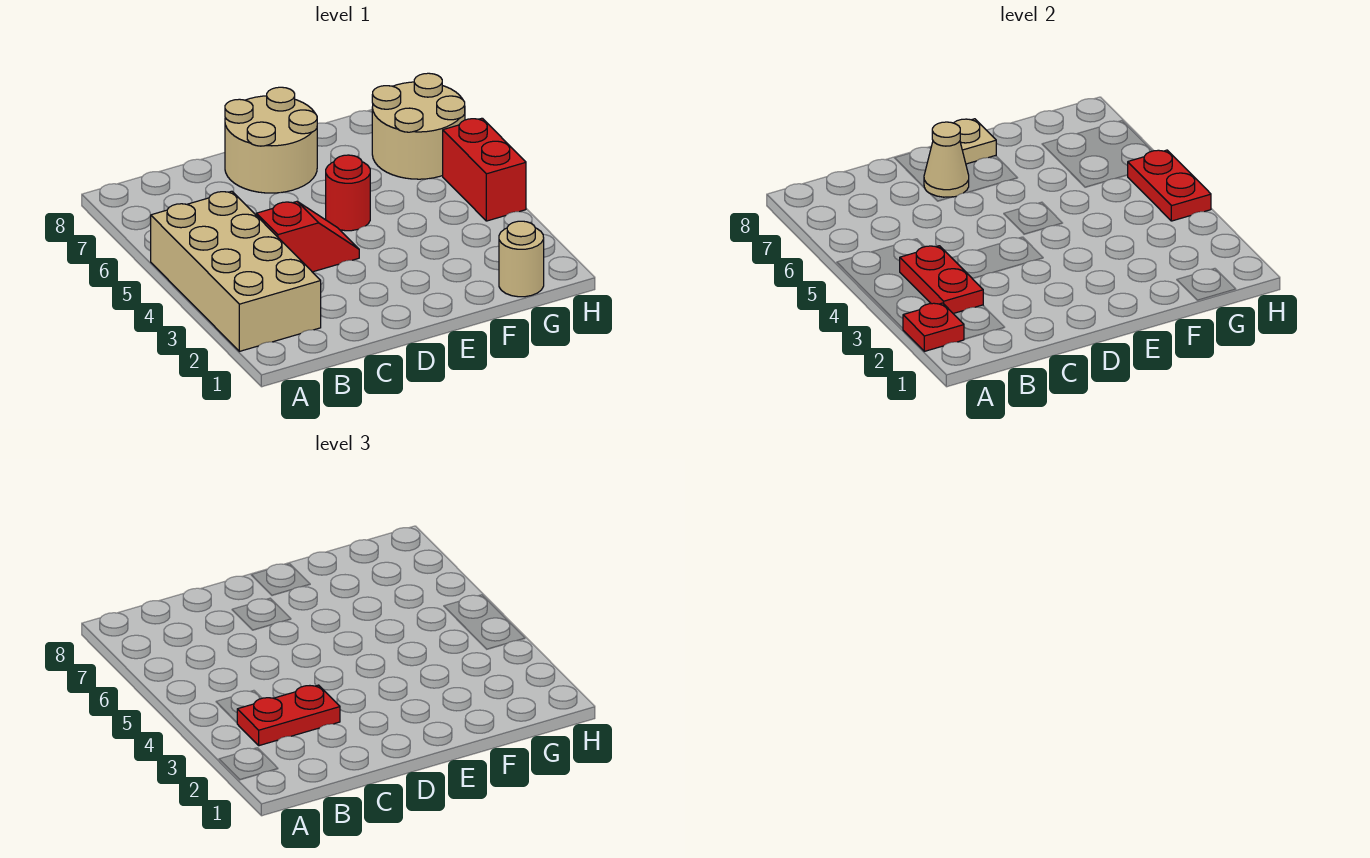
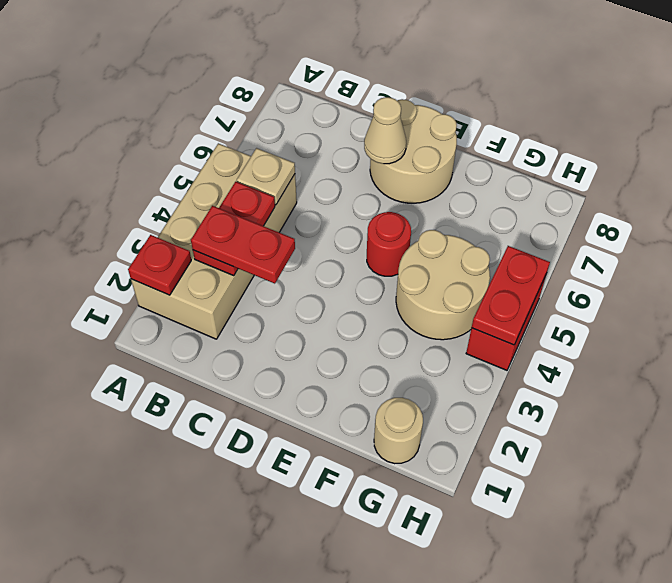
red 1x2 slope [256,202,359,272] -> none
tan 1x1 plate [954,119,996,164] -> tan 1x1 plate moved to [237,148,295,205]
tan 2x2 round brick [372,73,465,179] -> tan 2x2 round brick moved to [396,230,490,340]

